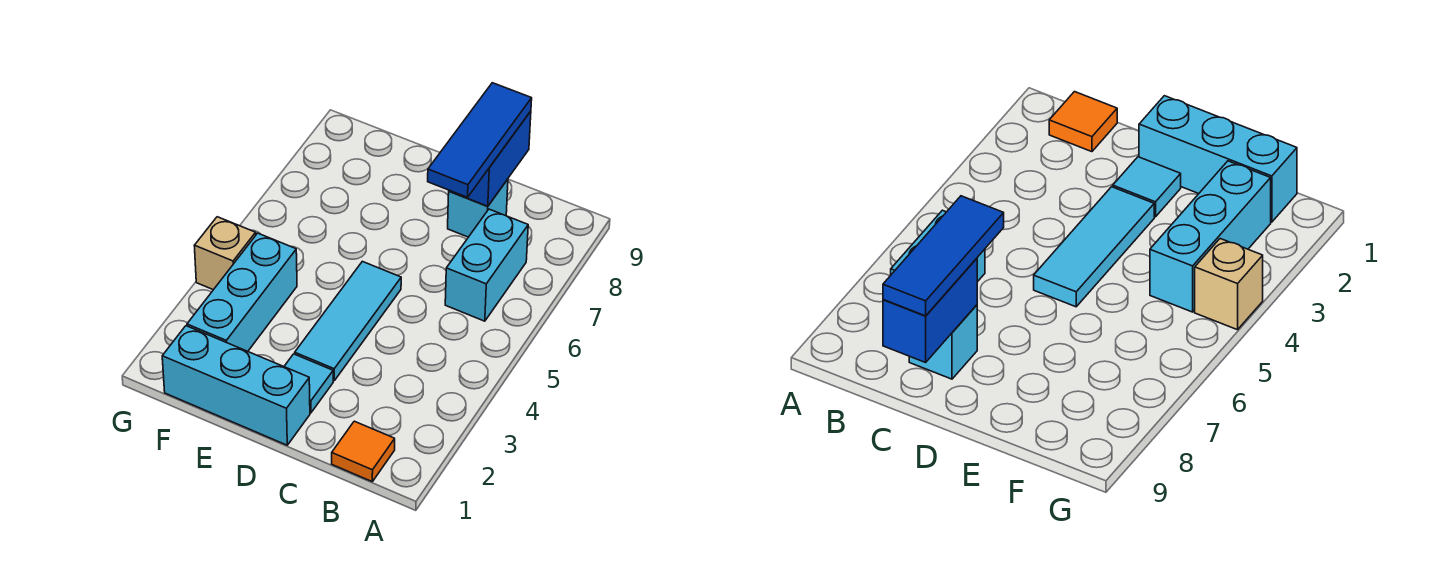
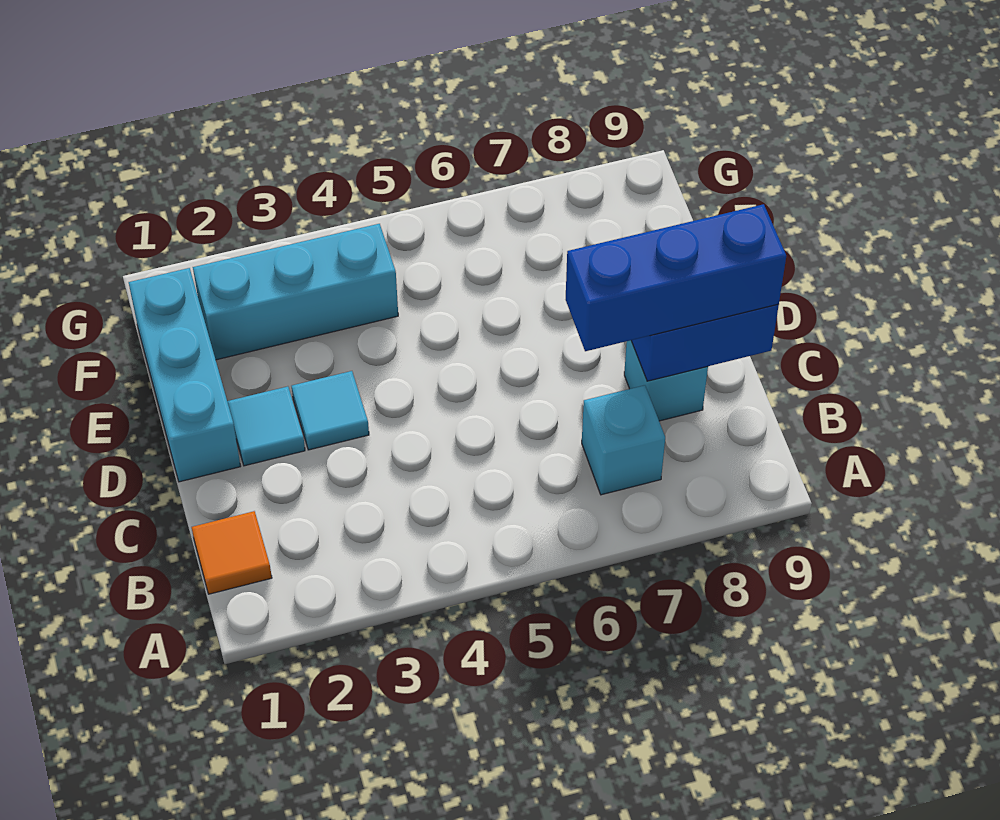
cyan 1x2 brick [445,209,528,321] -> cyan 1x1 brick [582,385,665,495]
blue 1x3 tile [428,83,532,197] -> blue 1x3 brick [566,204,786,351]
cyan 1x3 tile [295,261,401,381] -> cyan 1x1 tile [292,371,369,450]
tan 1x1 brick [194,217,256,290] -> none

